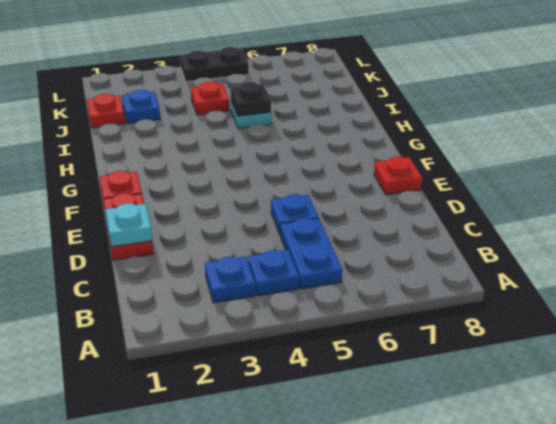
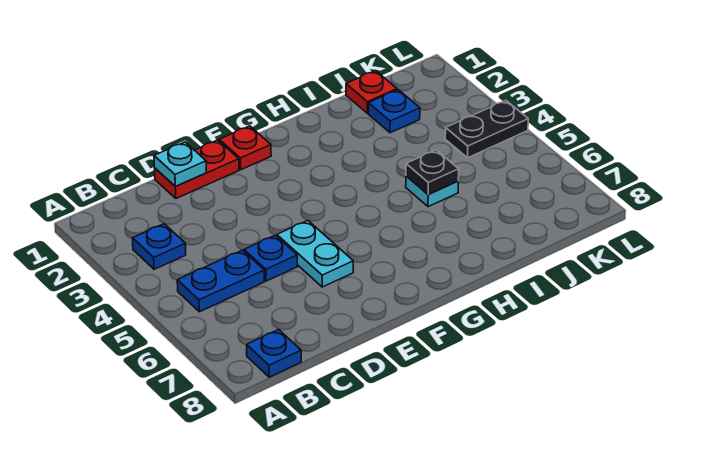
blue 1x1 plate [248,250,299,296] -> blue 1x1 plate moved to [247,330,301,377]
none -> cyan 1x2 plate [277,220,353,287]
red 1x1 plate [374,156,422,195] -> none
red 1x1 plate [191,82,229,115] -> none
black 1x2 plate [180,47,249,82] -> black 1x2 plate turned to [445,100,528,158]

